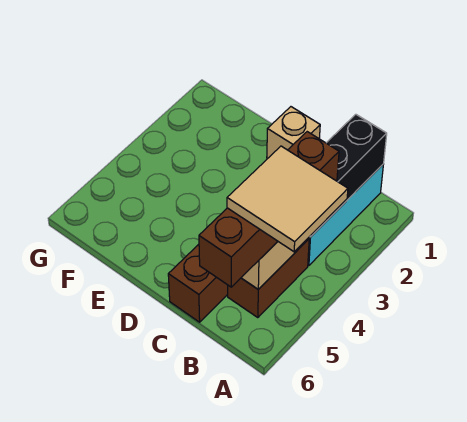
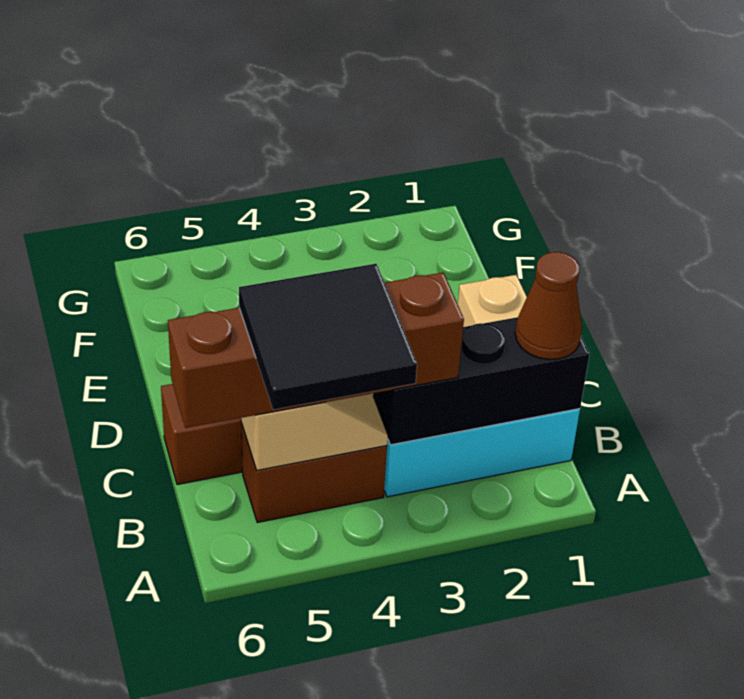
tan 2x2 tile [227,146,348,252] -> black 2x2 tile [239,264,417,410]
none -> brown 1x1 cone [515,252,582,360]

